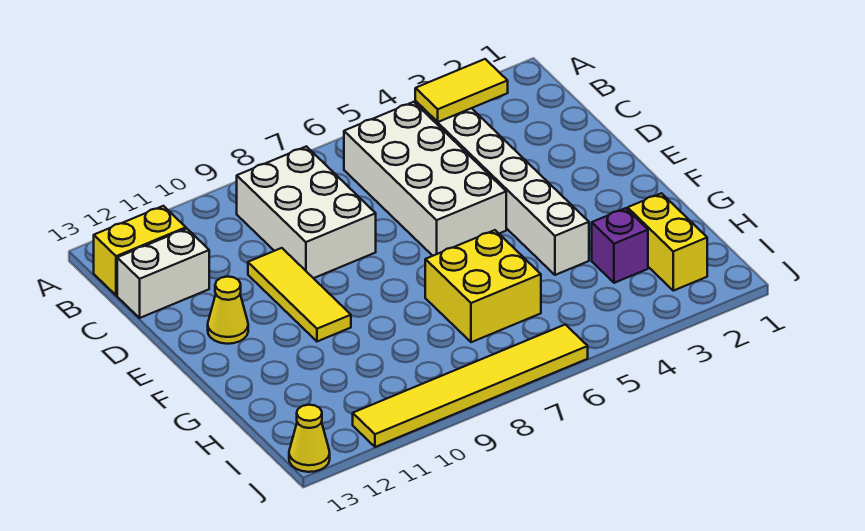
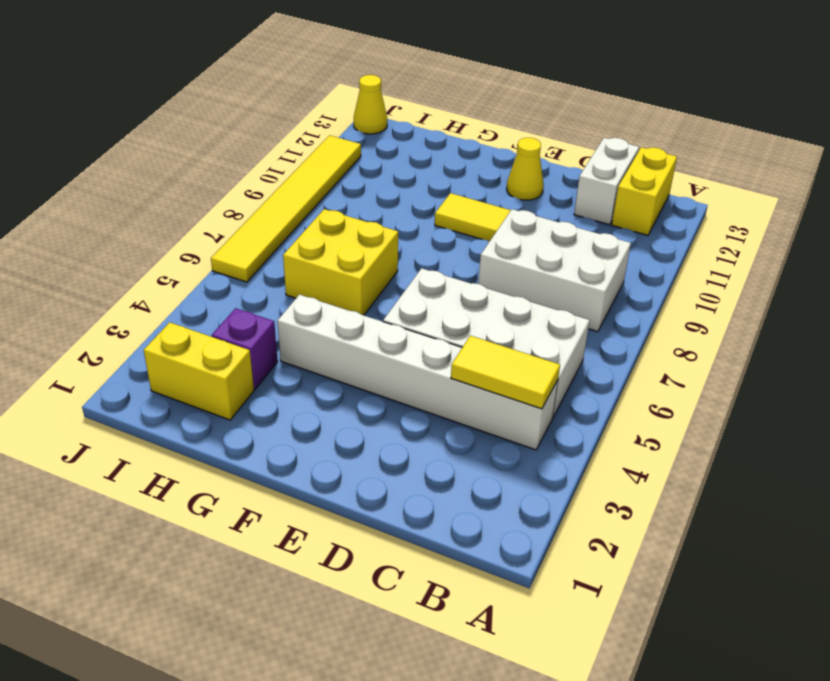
yellow 1x2 tile [415,59,508,122] -> yellow 1x2 tile turned to [451,336,560,409]

